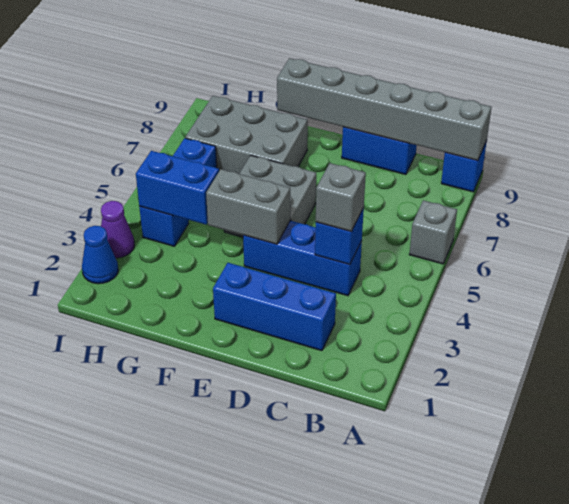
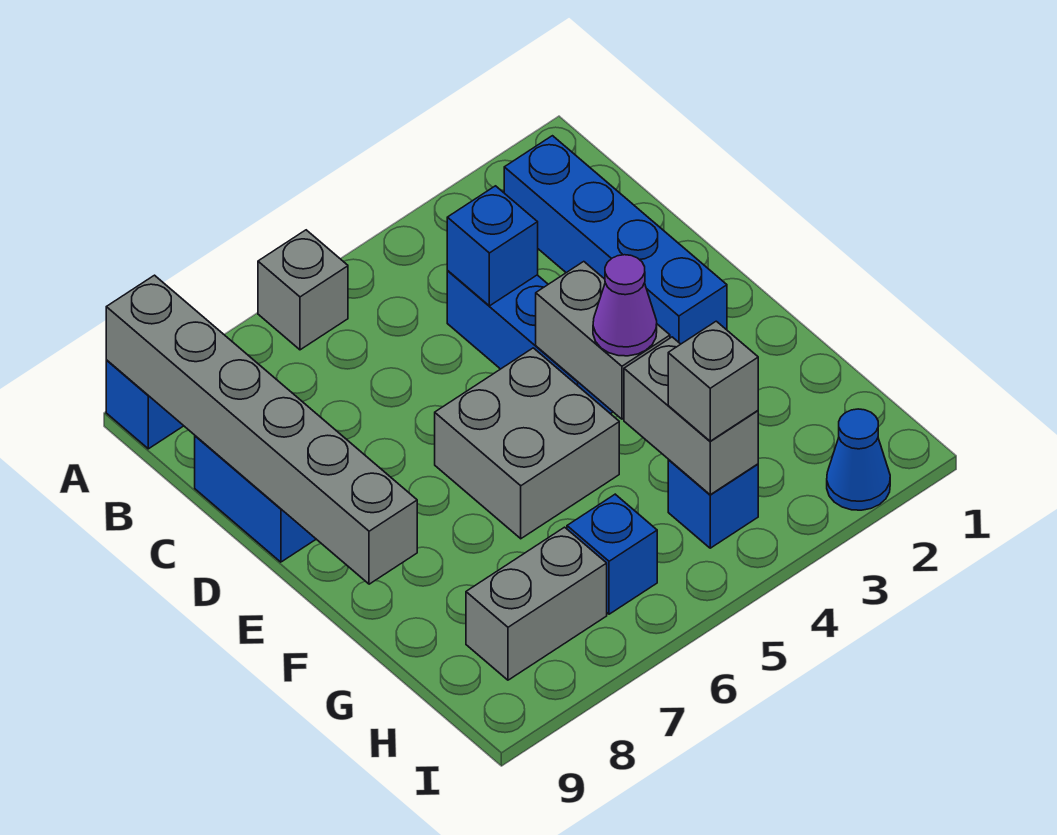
blue 1x3 brick [213,263,336,351] -> blue 1x4 brick [504,136,727,344]
grey 1x1 brick [316,163,366,231] -> grey 1x1 brick moved to [668,321,758,441]
grey 2x3 brick [185,96,308,174] -> grey 1x2 brick [466,527,607,680]
blue 1x2 brick [136,151,219,224] -> grey 1x2 brick [624,337,758,495]
purple 1x1 cone [101,201,134,258] -> purple 1x1 cone moved to [593,255,657,356]

